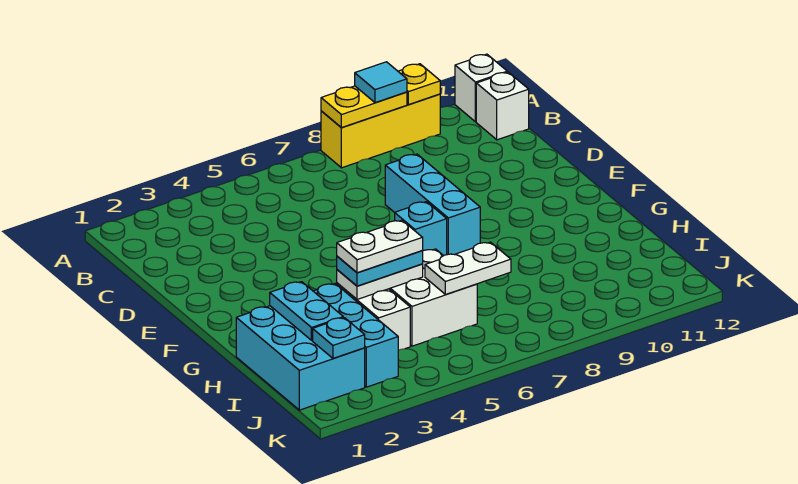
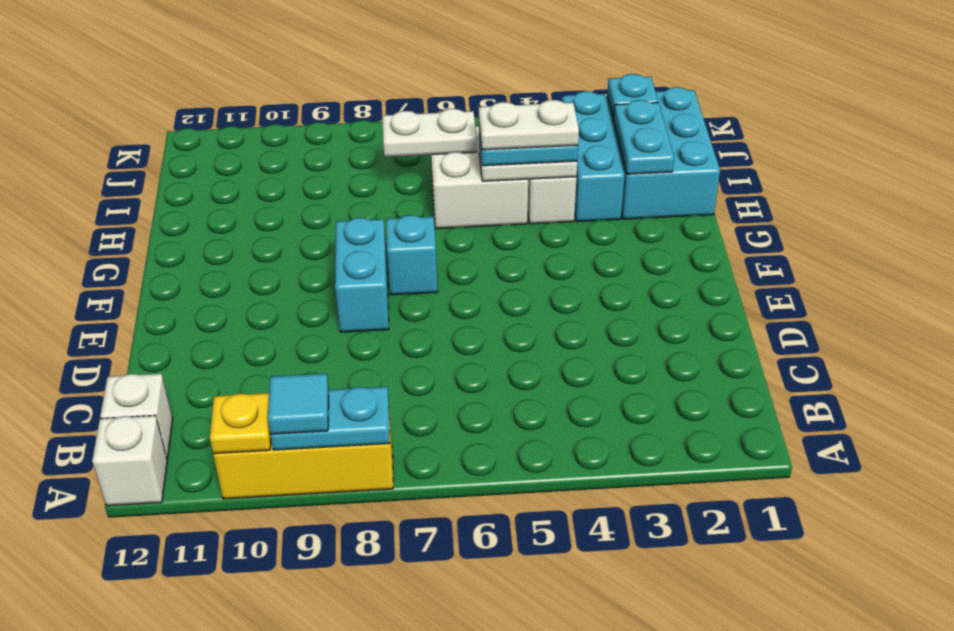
yellow 1x2 plate [321,86,407,128] -> cyan 1x2 plate [271,387,390,450]
cyan 1x3 brick [385,154,480,255] -> cyan 1x2 brick [335,218,389,332]

